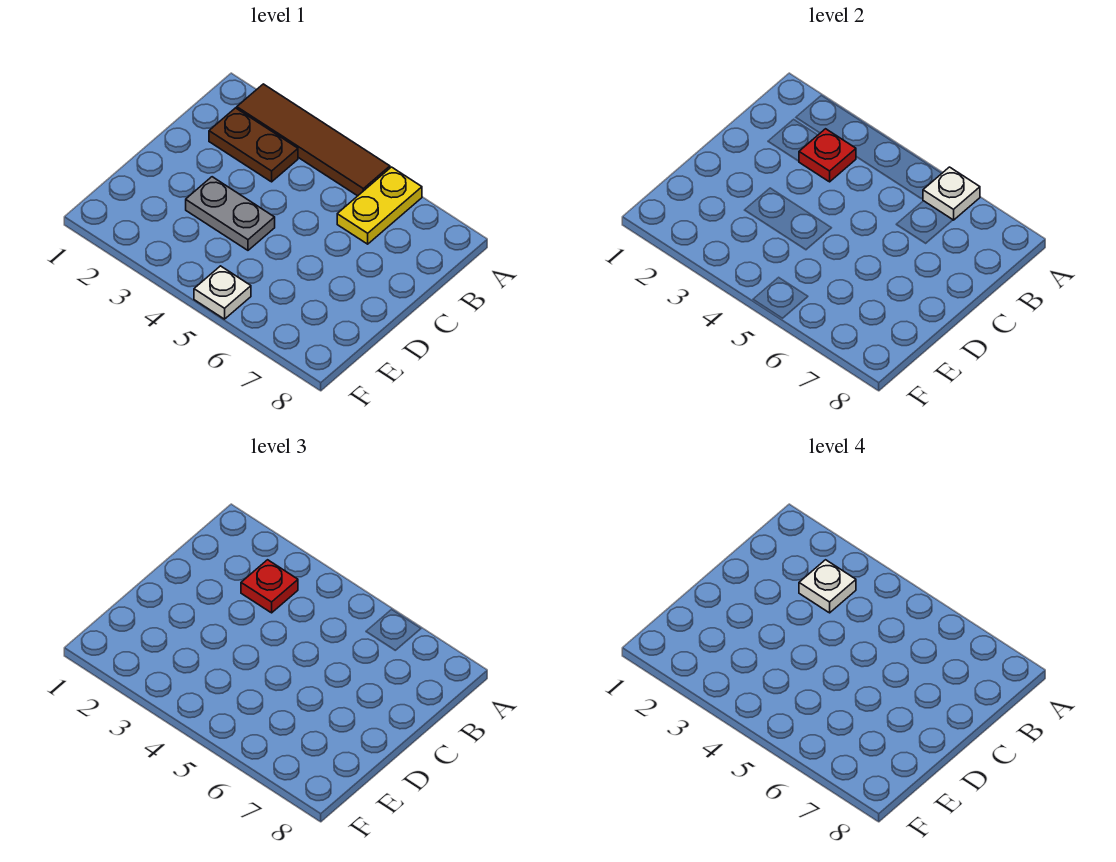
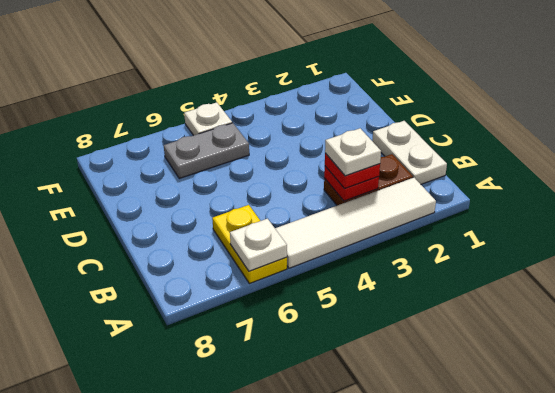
brown 1x4 tile [237,84,390,196] -> white 1x4 tile [275,178,436,268]
none -> white 1x2 plate [372,121,447,184]
grey 1x2 plate [186,177,275,250] -> grey 1x2 plate moved to [164,123,249,178]

